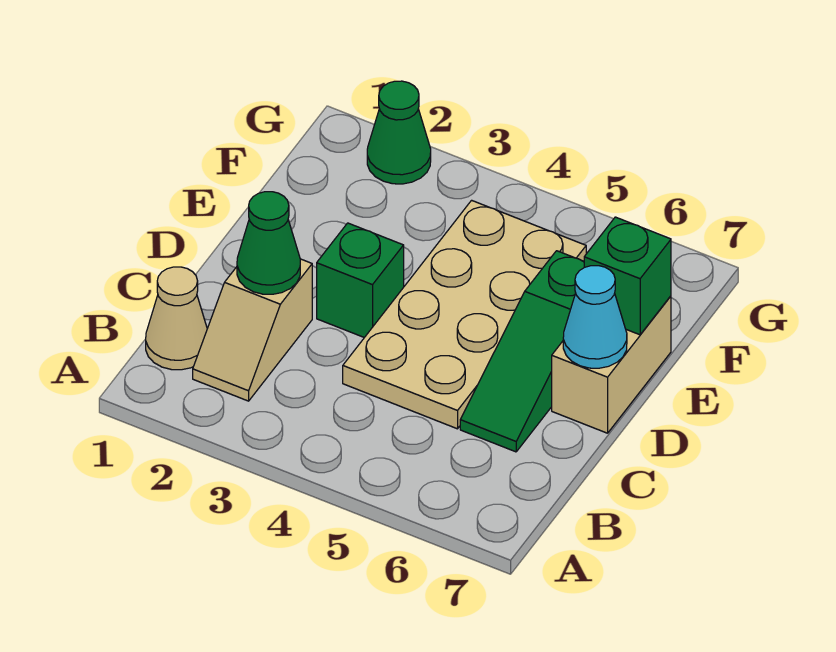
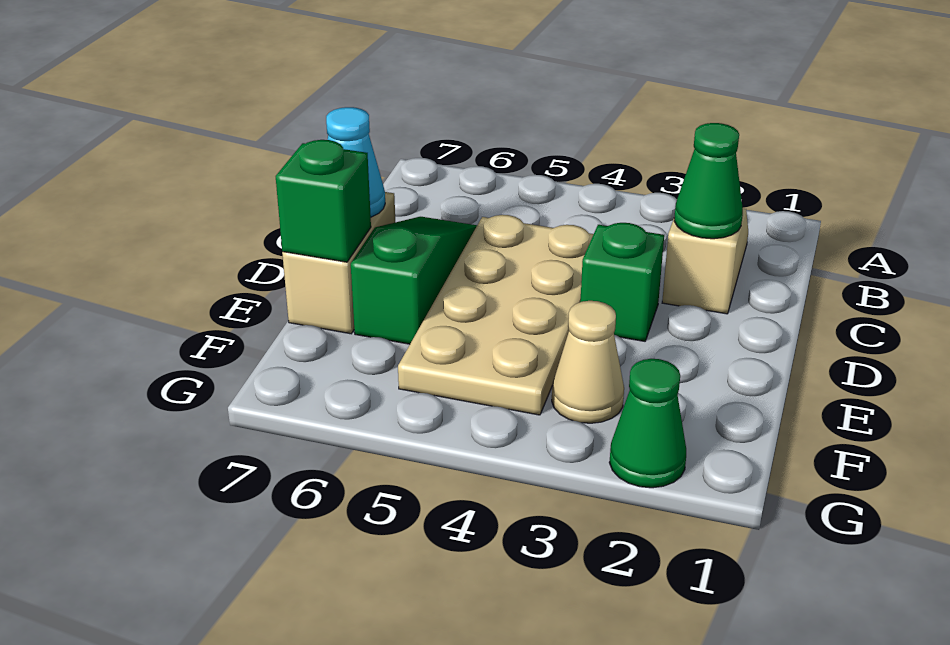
tan 1x1 cone [146,267,207,370] -> tan 1x1 cone moved to [552,301,624,423]

